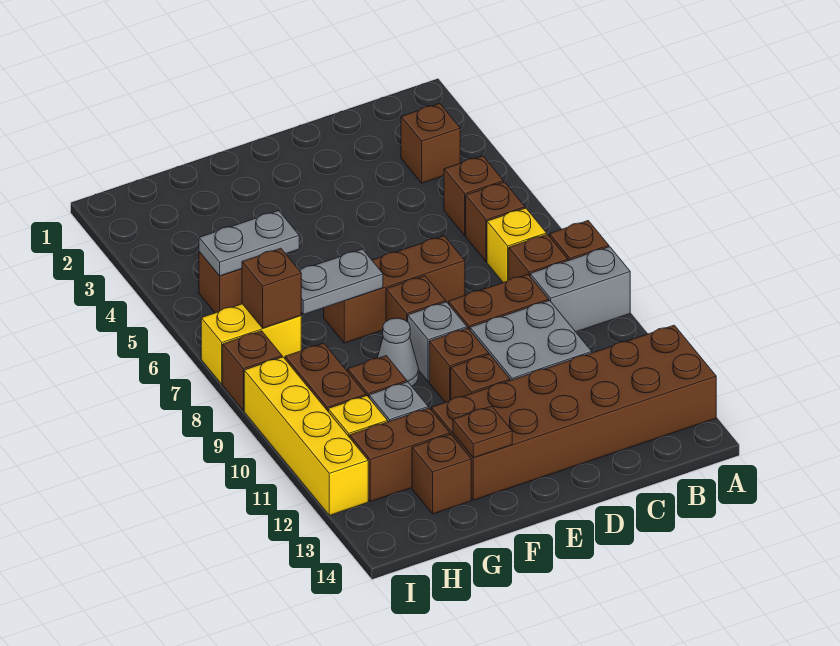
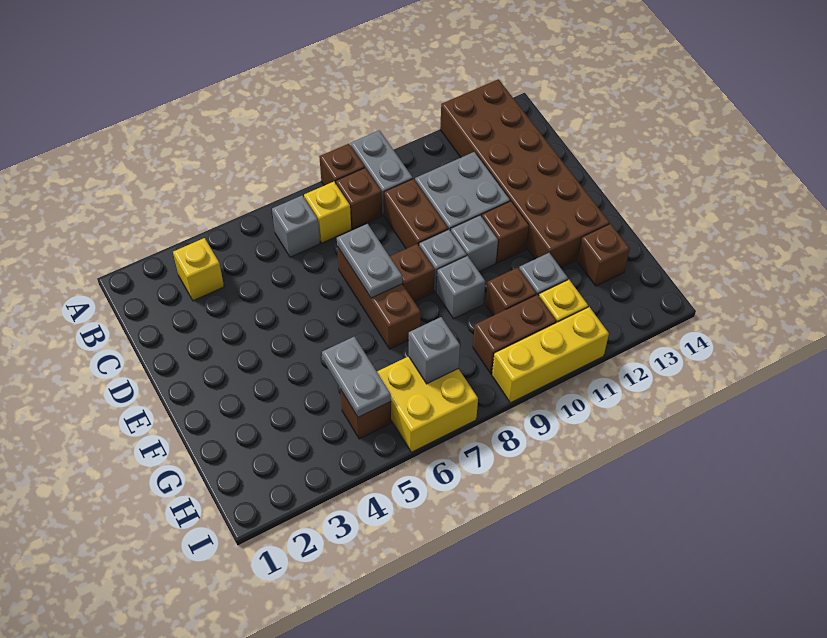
brown 1x1 brick [401,103,460,183] -> yellow 1x1 brick [173,238,224,301]
brown 1x1 brick [444,156,503,236] -> none
brown 1x1 brick [466,182,525,262] -> grey 1x1 brick [272,195,320,257]
brown 1x1 brick [429,328,489,402] -> grey 1x1 brick [450,215,498,272]
grey 1x2 plate [299,249,383,314] -> grey 1x2 plate moved to [337,224,402,298]
grey 1x1 cone [378,318,418,386] -> grey 1x1 brick [436,256,485,319]
brown 1x1 plate [453,406,512,458] -> none
brown 1x2 brick [350,408,450,502] -> none
yellow 1x2 brick [201,304,301,384] -> yellow 2x2 brick [377,356,478,452]
brown 1x1 brick [242,248,301,328] -> grey 1x1 brick [409,317,460,384]
brown 1x1 brick [223,331,282,411] -> none
yellow 1x4 brick [244,357,368,515] -> yellow 1x3 brick [492,307,609,403]

